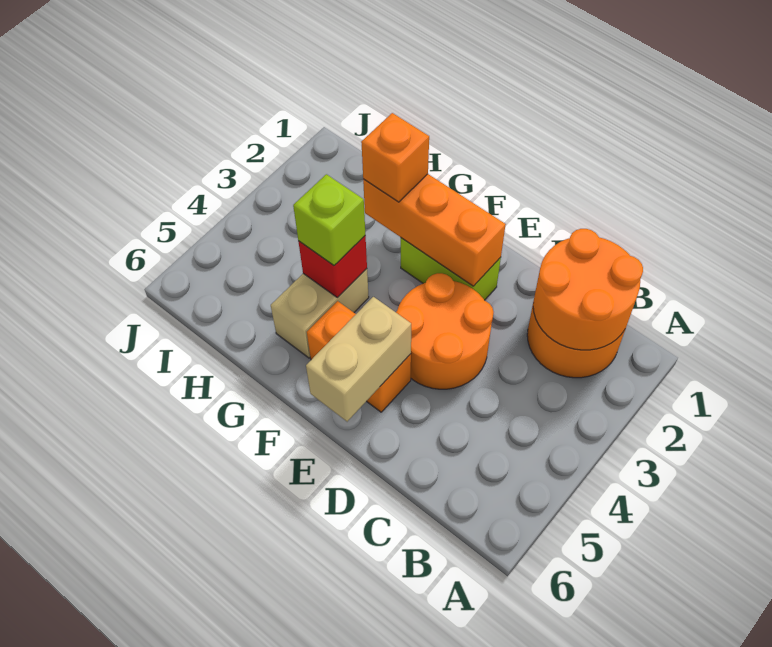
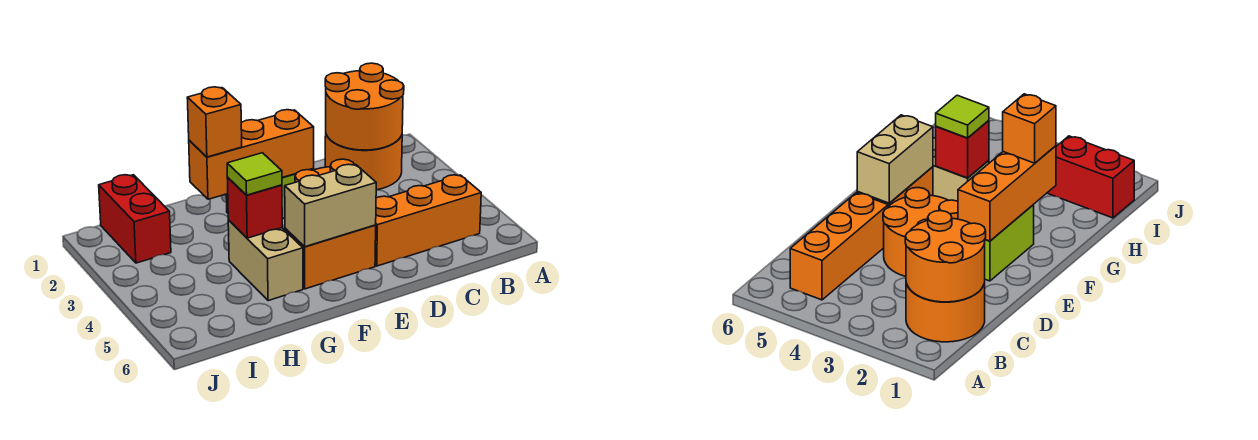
none -> orange 1x3 brick [375,175,481,266]
tan 1x2 brick [306,297,411,422] -> tan 1x2 brick turned to [285,164,376,247]
lime 1x1 brick [293,174,365,265] -> lime 1x1 tile [227,153,282,195]
none -> red 1x2 brick [99,175,171,263]

